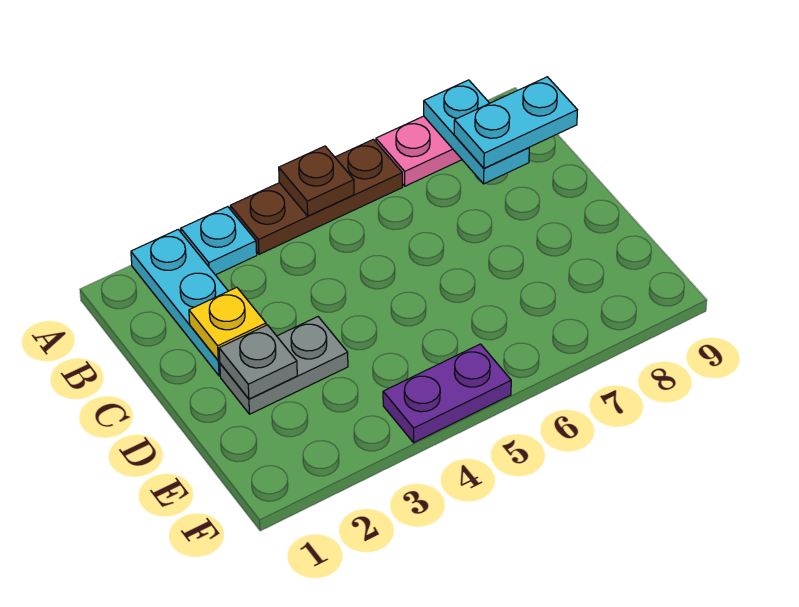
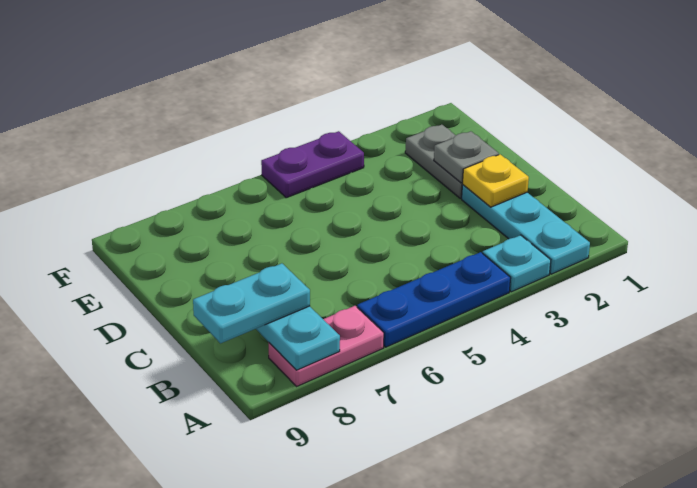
brown 1x3 plate [230,139,402,254] -> blue 1x3 plate [357,252,511,347]
brown 1x1 plate [279,146,354,216] -> none
grey 1x2 plate [220,317,348,414] -> grey 1x2 plate turned to [405,125,463,198]

